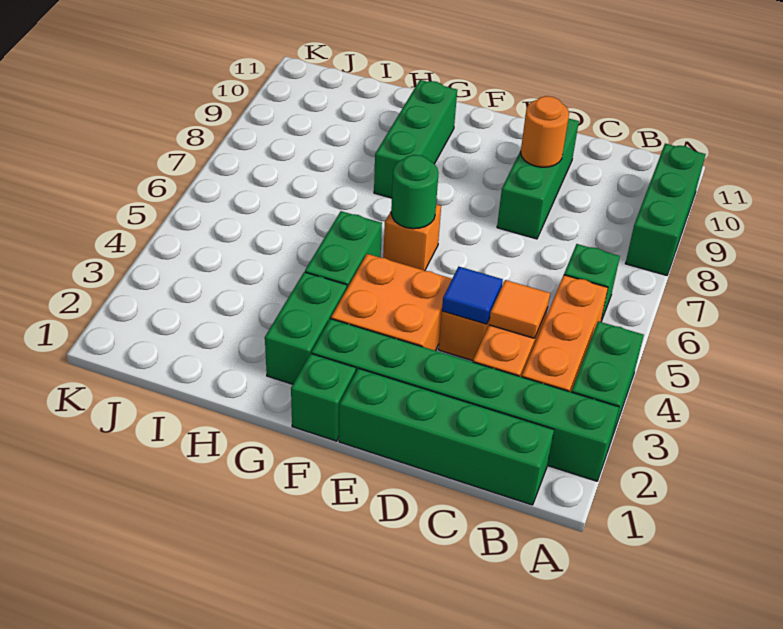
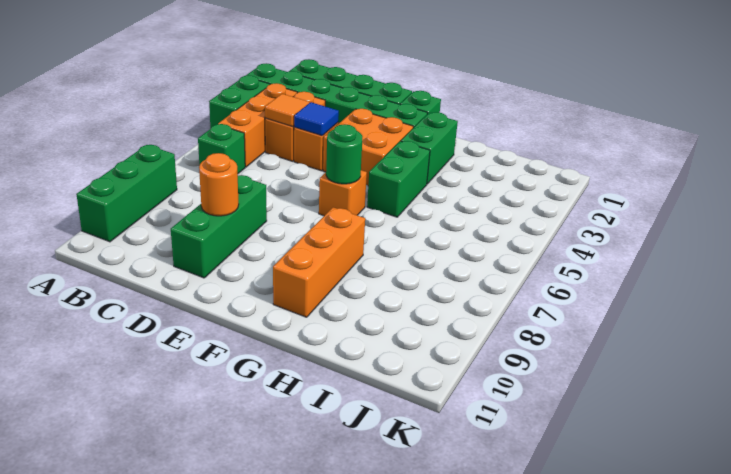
green 1x3 brick [374,80,457,198] -> orange 1x3 brick [273,207,365,317]

